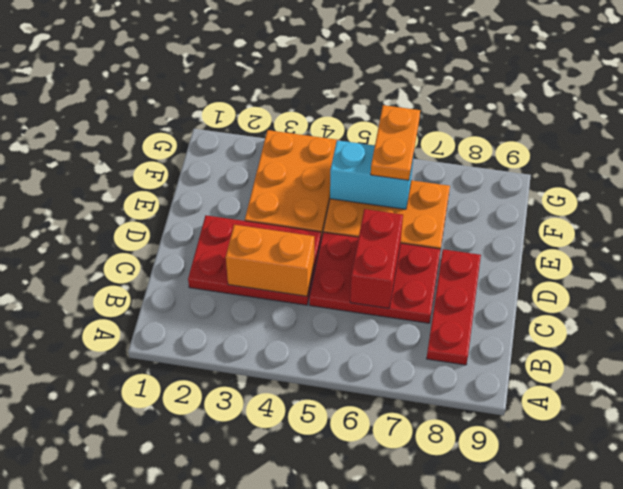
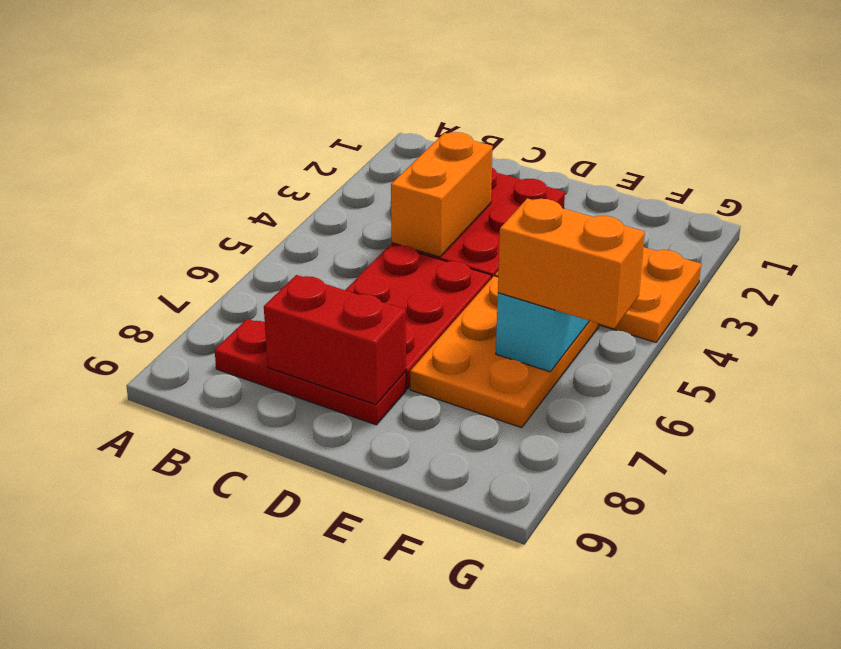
red 1x2 brick [350,209,403,308] -> red 1x2 brick moved to [264,275,406,405]
orange 1x2 plate [371,105,420,180] -> orange 1x2 brick [498,198,645,328]

